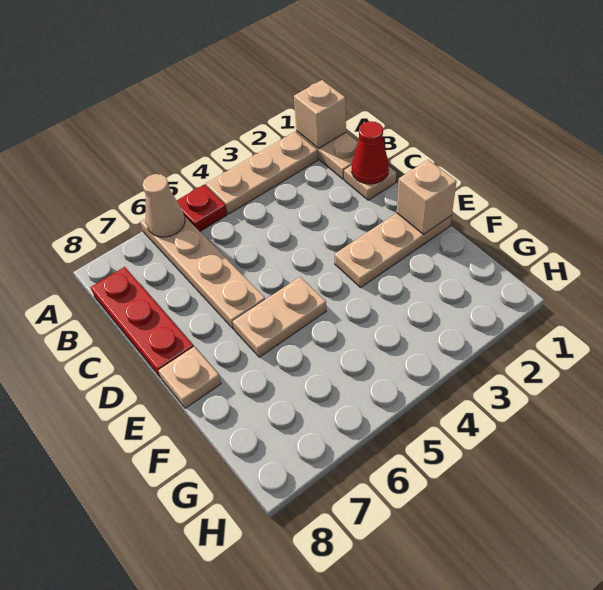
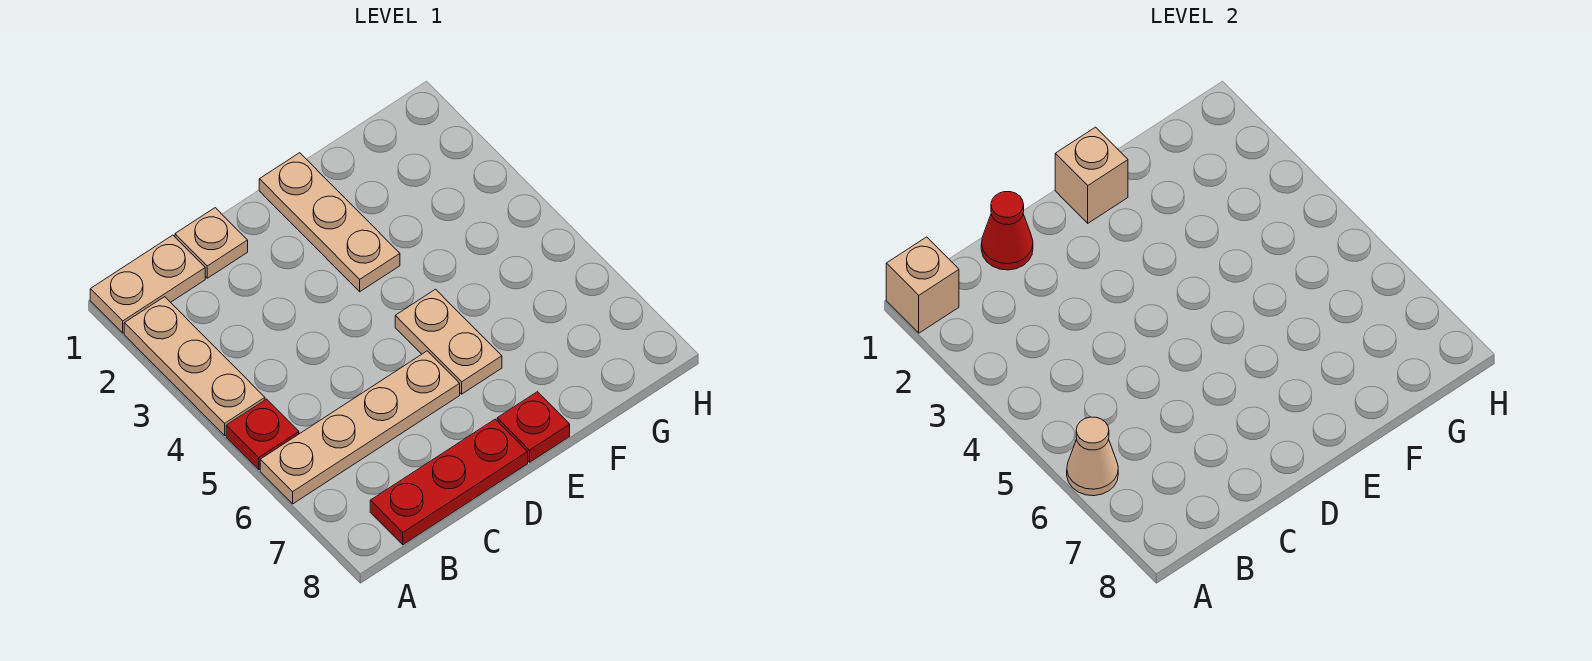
tan 1x1 plate [158,347,221,408] -> red 1x1 plate [497,392,570,462]

